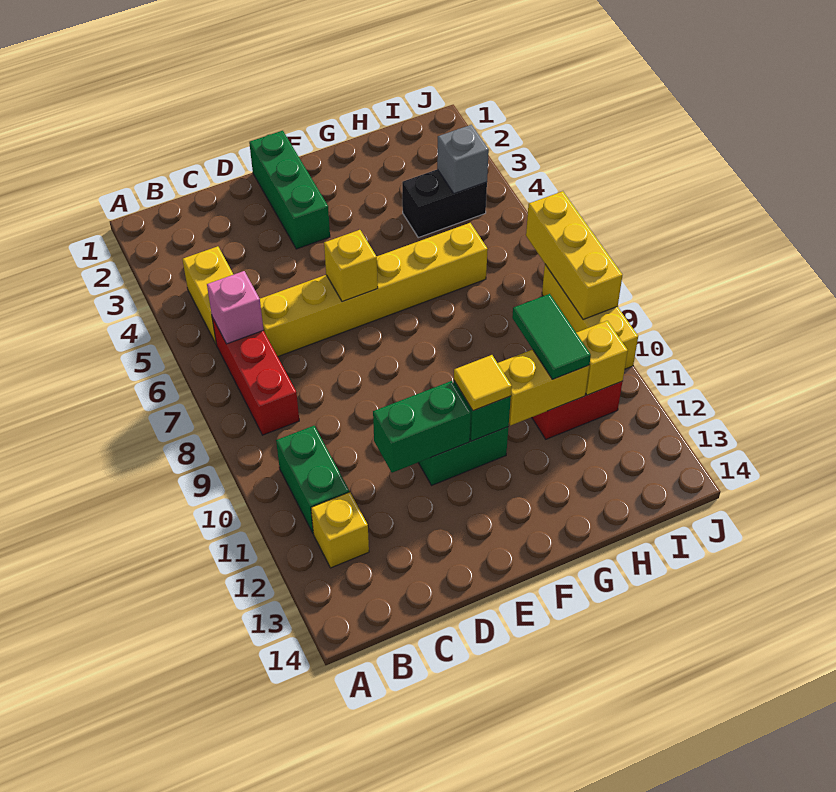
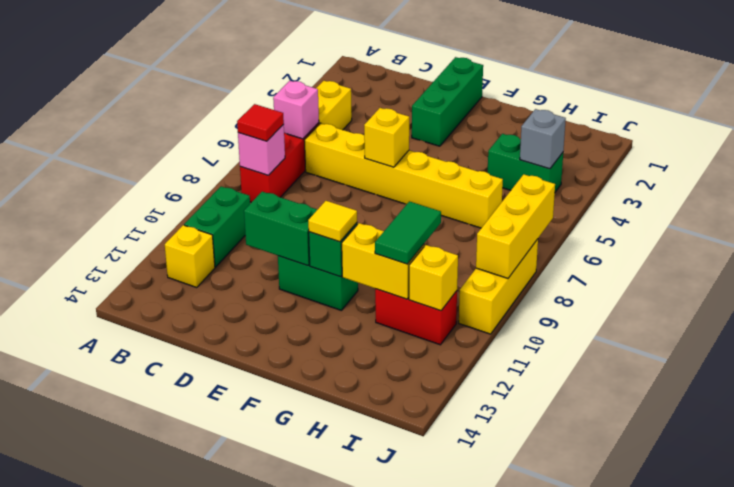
none -> pink 1x1 brick [238,125,285,175]
none -> red 1x1 tile [237,104,284,141]
black 1x2 brick [402,169,487,238] -> green 1x2 brick [488,134,563,192]

